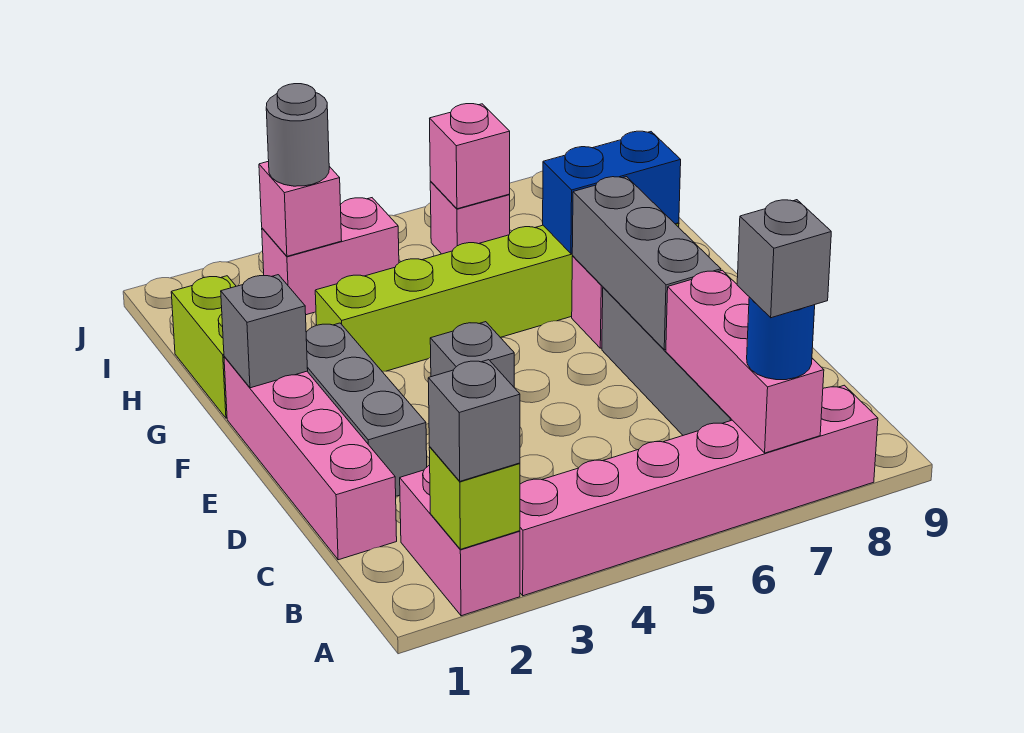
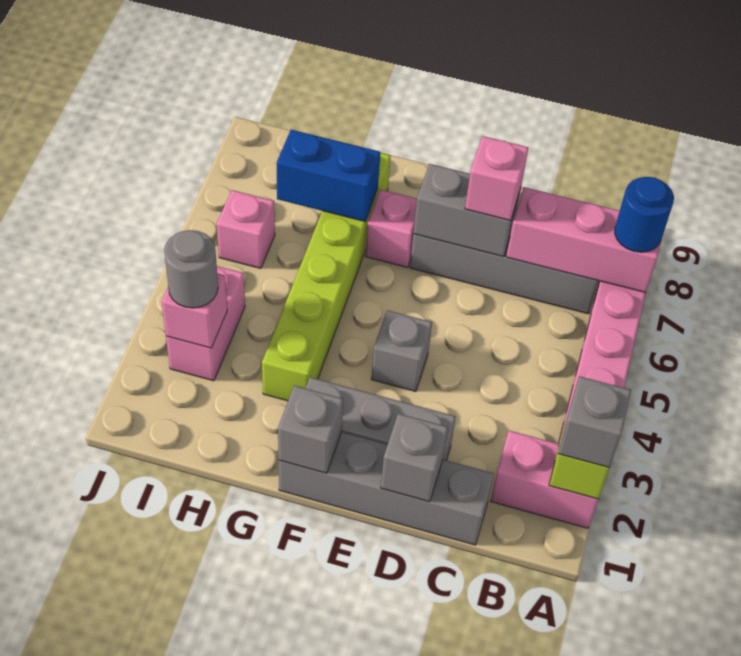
grey 1x1 brick [737,200,831,318] -> grey 1x1 brick moved to [381,414,448,502]
pink 1x4 brick [224,356,397,560] -> grey 1x4 brick [279,432,494,545]
grey 1x3 brick [572,177,721,350] -> grey 1x2 brick [414,164,521,257]
lime 1x2 brick [171,276,236,418] -> none
blue 1x2 brick [543,131,681,254] -> blue 1x2 brick turned to [277,130,380,221]
pink 1x1 brick [430,104,510,209] -> pink 1x1 brick moved to [465,136,528,221]

